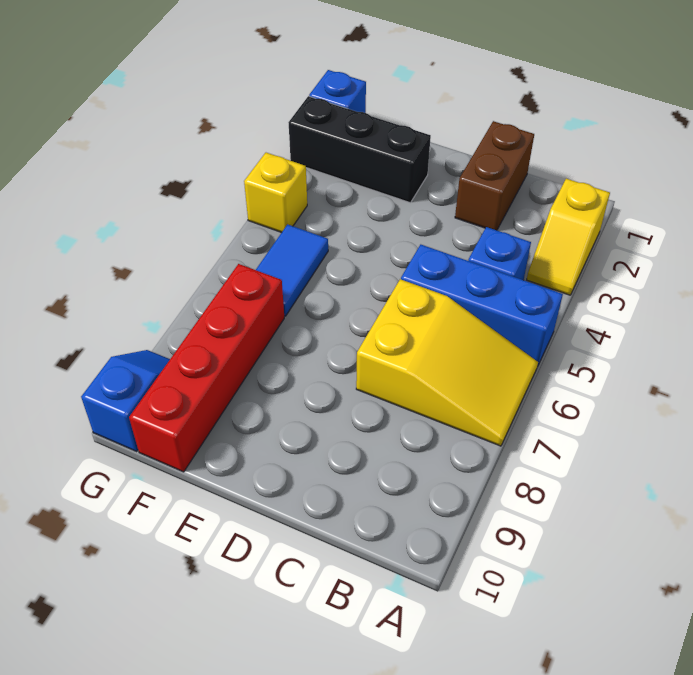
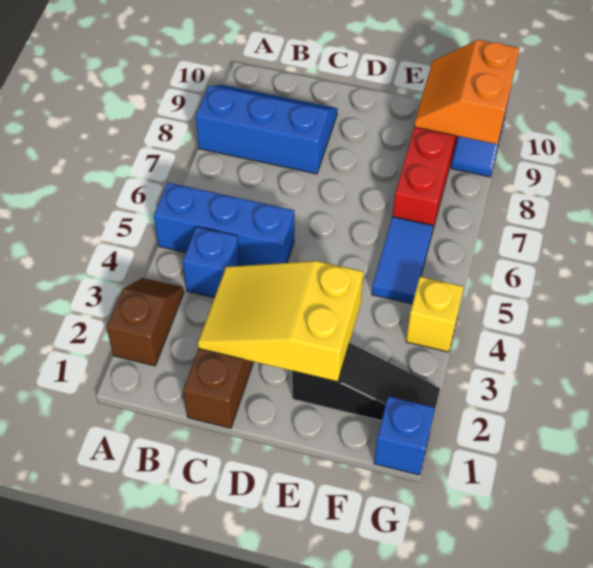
yellow 1x2 slope [527,179,610,295] -> brown 1x2 slope [107,278,184,366]
yellow 2x3 slope [356,279,538,446] -> yellow 2x3 slope moved to [198,261,363,382]
none -> blue 2x3 slope [196,85,338,174]
black 1x3 brick [289,96,431,203] -> black 1x3 slope [292,343,440,426]
none -> orange 2x2 slope [414,40,519,144]

